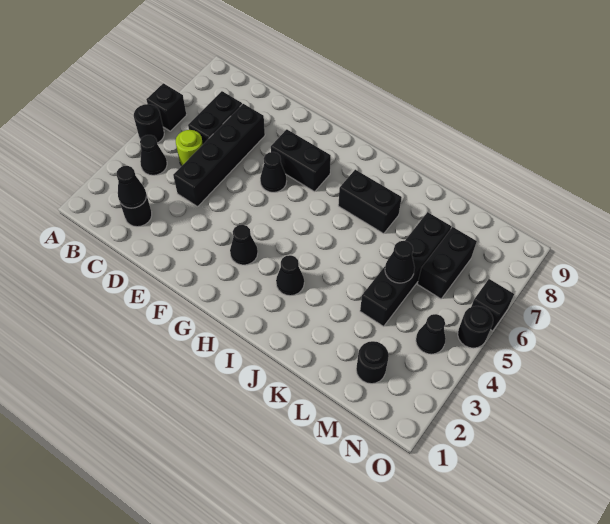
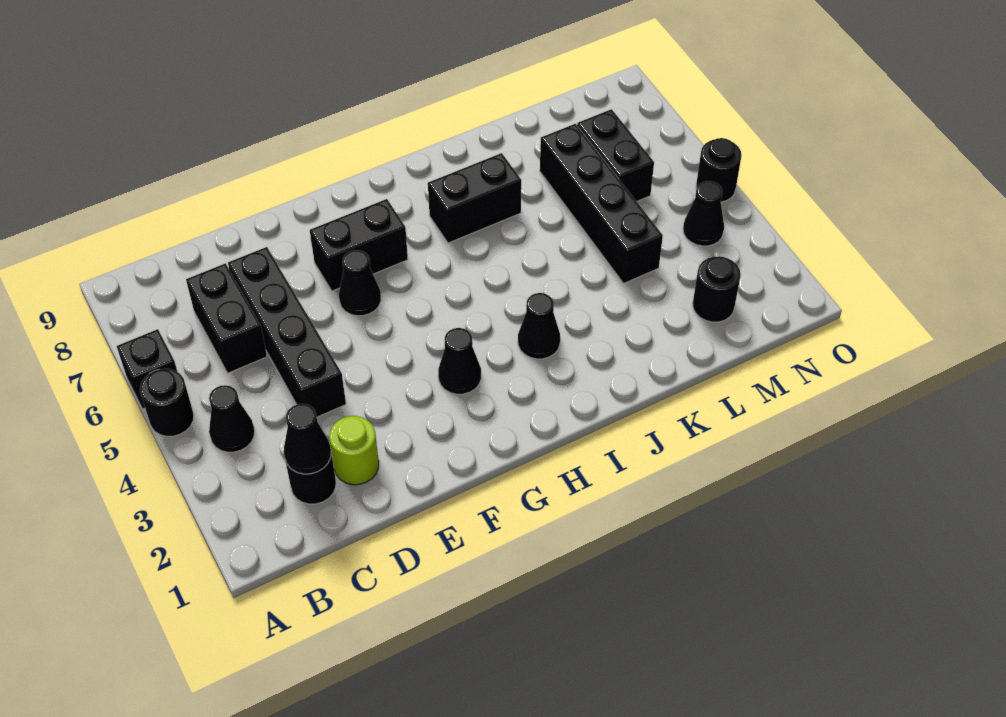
lime 1x1 round brick [176,130,203,166] -> lime 1x1 round brick moved to [329,416,379,485]
black 1x1 cone [385,241,415,283] -> none
black 1x1 brick [471,279,514,331] -> none

